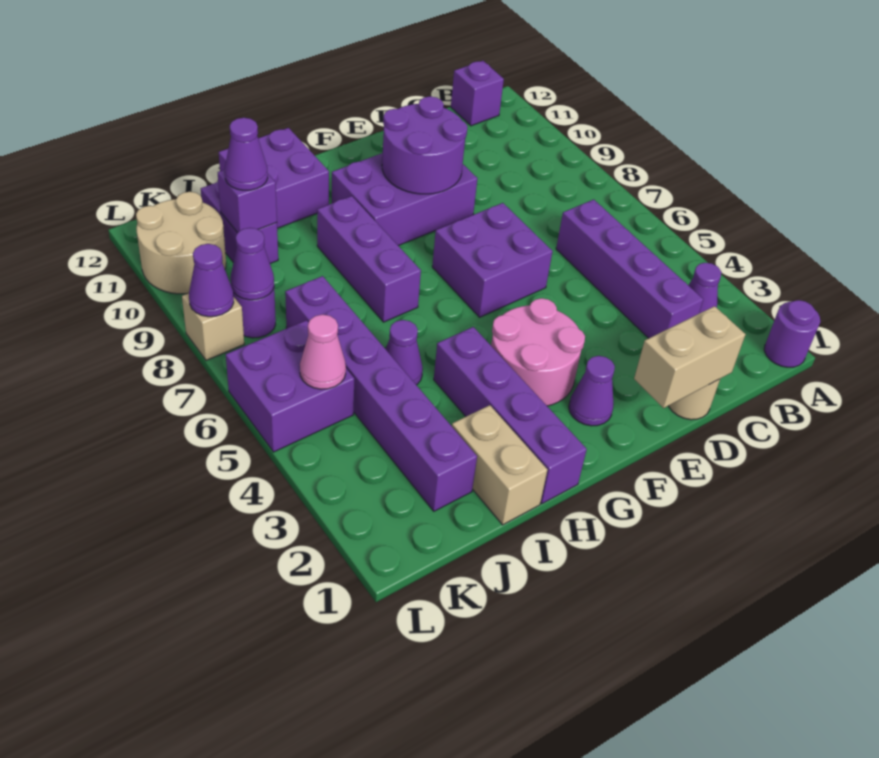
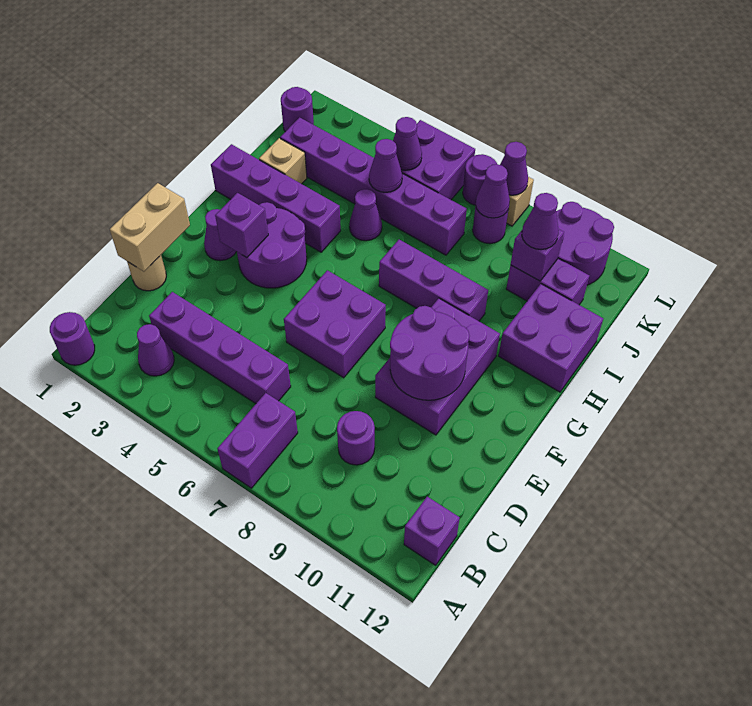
none -> purple 1x2 brick [217,393,298,488]
none -> purple 1x1 round brick [337,411,375,465]
pink 2x2 round brick [491,298,585,406] -> purple 2x2 round brick [237,202,307,288]
none -> purple 1x1 brick [215,193,268,258]
tan 1x2 brick [452,405,547,525] -> tan 1x1 brick [259,138,307,184]
none -> purple 1x1 cone [369,139,402,192]
none -> purple 1x1 round brick [281,87,314,132]
pink 1x1 cone [300,314,346,389] -> purple 1x1 cone [393,117,422,170]
tan 2x2 round brick [136,192,226,294] -> purple 2x2 round brick [556,202,614,285]
none -> purple 1x1 round brick [463,154,497,205]

